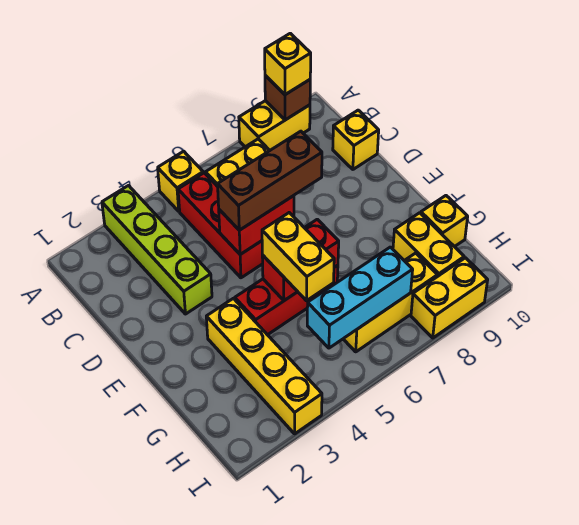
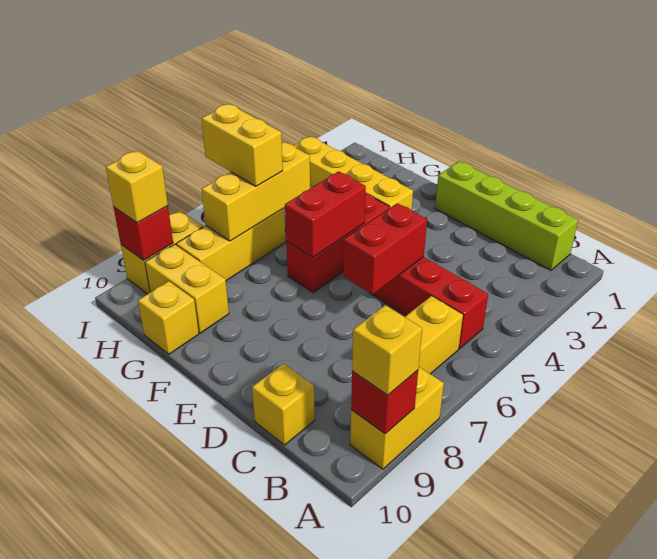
lime 1x4 brick [102,186,212,314] -> lime 1x4 brick moved to [435,161,578,270]
yellow 1x1 brick [158,151,203,211] -> yellow 1x1 brick moved to [106,151,168,223]
brown 1x1 brick [265,75,310,120] -> red 1x1 brick [351,370,418,434]
brown 1x3 brick [218,131,322,230] -> none
yellow 1x2 brick [262,213,334,301] -> yellow 1x2 brick moved to [201,104,283,186]
cyan 1x3 brick [307,247,413,348] -> yellow 1x3 brick [202,142,310,241]
none -> red 1x1 brick [114,206,173,260]

